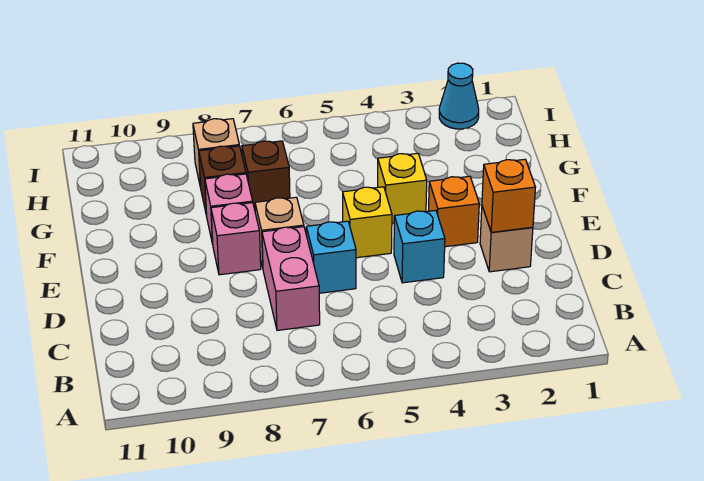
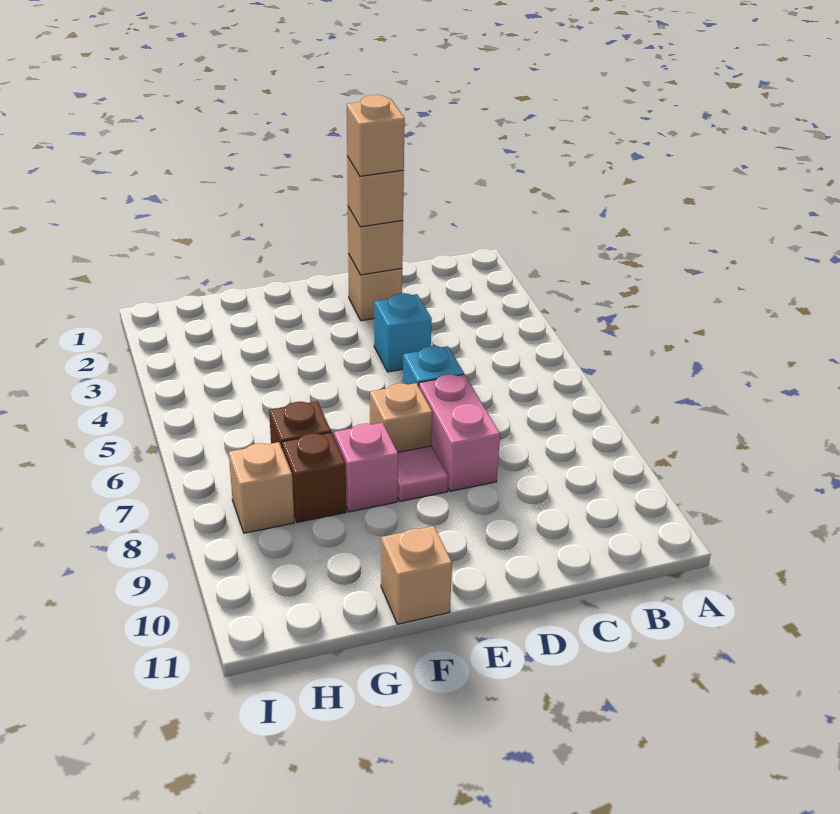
pink 1x2 brick [262,227,320,330] -> pink 1x2 brick turned to [419,374,500,491]
orange 1x1 brick [482,159,536,232] -> tan 1x1 brick [348,207,403,275]
none -> tan 1x1 brick [347,156,404,227]
none -> tan 1x1 brick [347,95,405,176]
orange 1x1 brick [429,176,479,247] -> none
yellow 1x1 brick [343,187,392,258] -> none
pink 1x1 brick [211,203,261,275] -> pink 1x1 tile [398,446,448,501]
yellow 1x1 brick [378,153,427,223] -> none
none -> tan 1x1 brick [381,526,452,624]
cyan 1x1 cone [439,63,479,129] -> none

